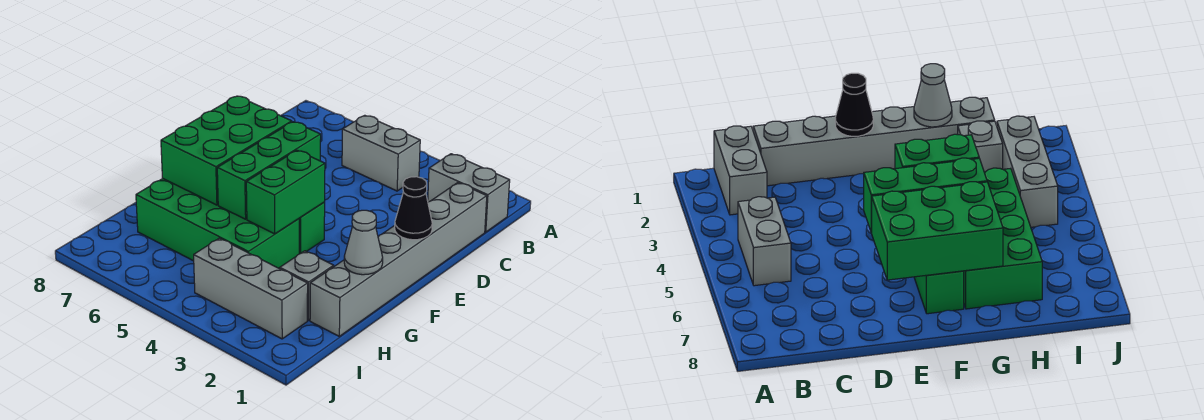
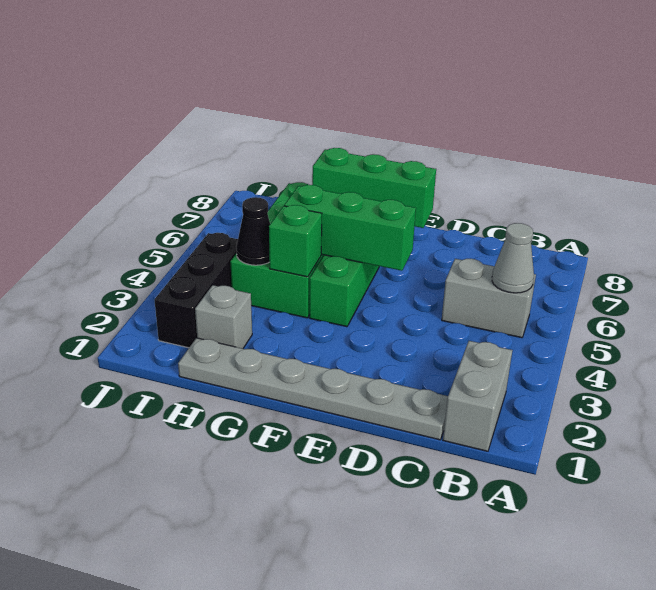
grey 1x2 brick [342,115,420,191] -> grey 1x2 brick turned to [442,259,536,338]
grey 1x6 brick [310,183,487,336] -> grey 1x6 plate [178,338,448,440]
black 1x1 cone [395,177,432,240] -> black 1x1 cone moved to [236,197,270,265]
green 2x3 brick [161,96,292,205] -> green 1x3 brick [312,148,436,228]
green 1x2 brick [246,150,325,234] -> green 1x1 brick [269,205,322,277]
grey 1x1 cone [344,210,383,275] -> grey 1x1 cone moved to [492,223,534,293]
grey 1x3 brick [194,238,308,339] -> black 1x3 brick [154,233,238,348]

